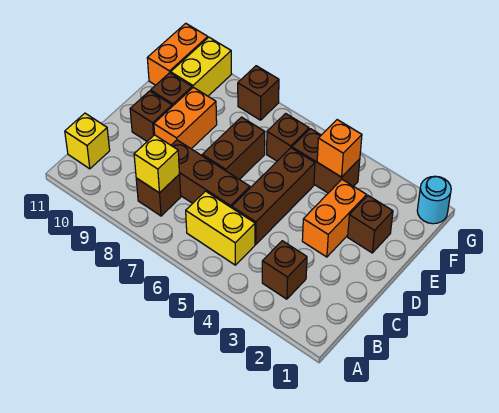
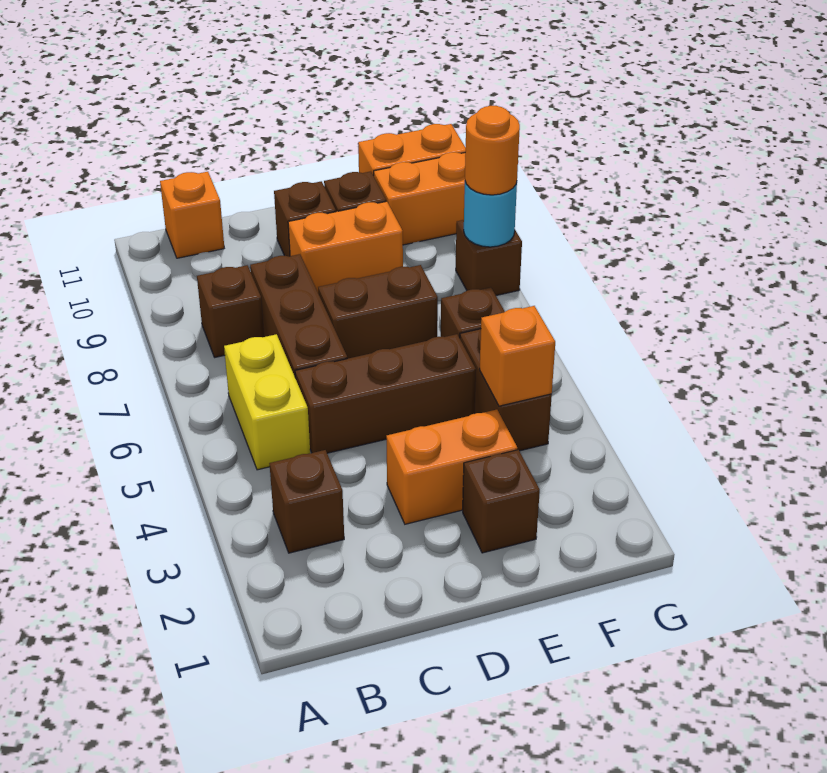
yellow 1x1 brick [134,135,179,193] -> none
yellow 1x1 brick [65,113,110,169] -> orange 1x1 brick [160,172,224,258]
yellow 1x2 brick [171,37,231,96] -> orange 1x2 brick [374,152,465,245]
cyan 1x1 round brick [417,176,451,224] -> cyan 1x1 round brick moved to [464,182,517,247]
none -> orange 1x1 round brick [465,106,520,195]

